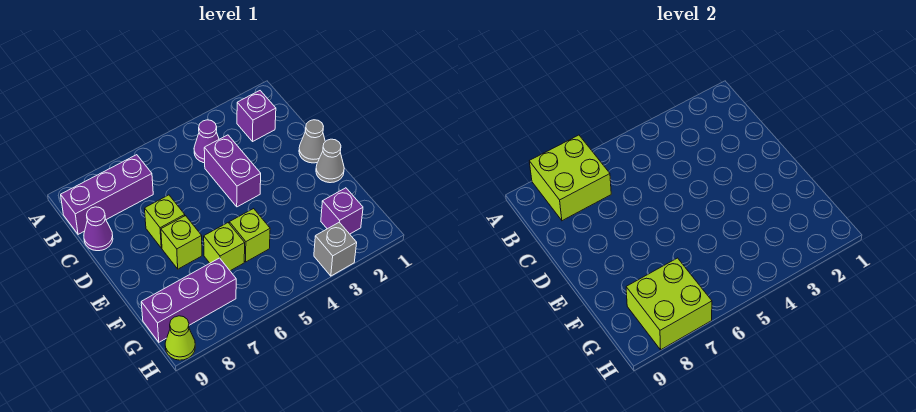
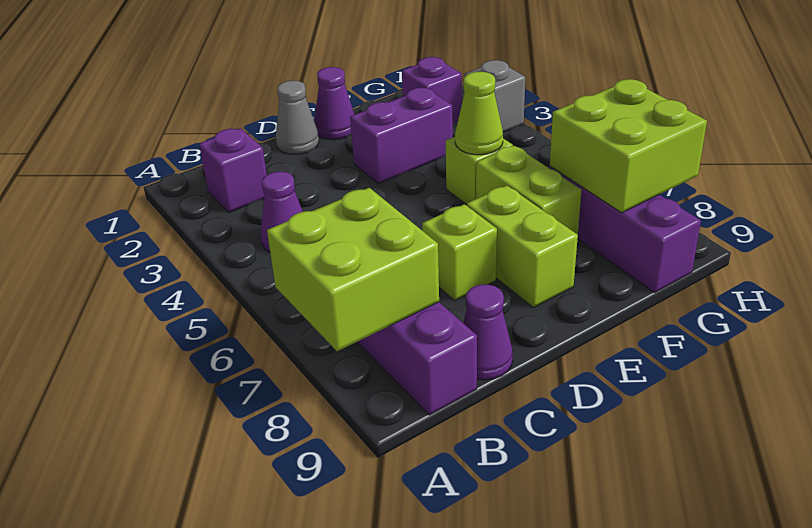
purple 1x2 brick [204,135,261,207] -> purple 1x2 brick moved to [350,88,453,184]
grey 1x1 cone [316,139,344,183] -> purple 1x1 cone [314,67,355,140]
lime 1x1 brick [161,216,202,269] -> lime 1x2 brick [467,186,578,308]
lime 1x1 brick [204,223,245,271] -> lime 1x2 brick [476,146,582,235]
lime 1x1 cone [165,316,195,360] -> lime 1x1 cone moved to [455,72,503,155]

